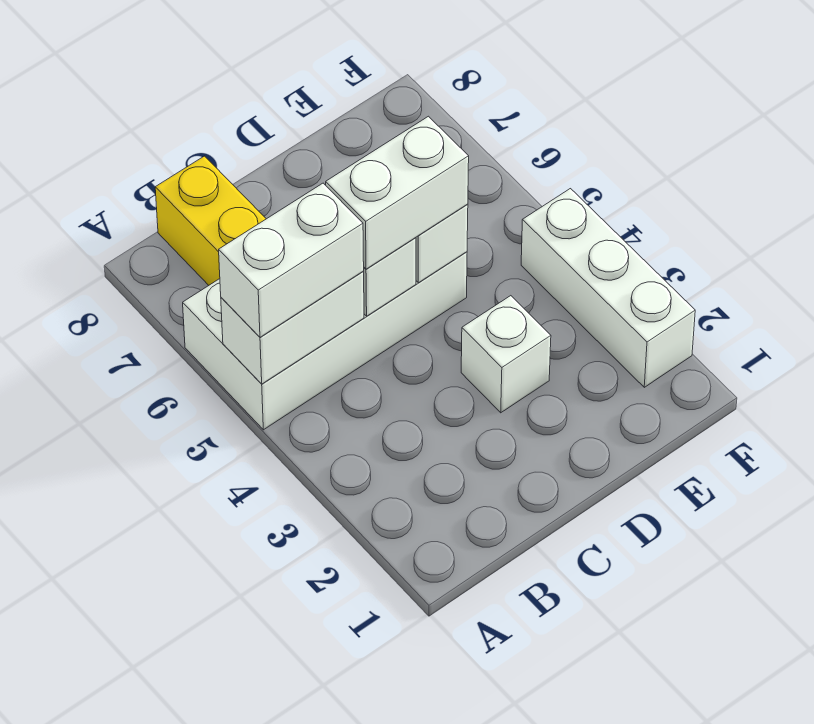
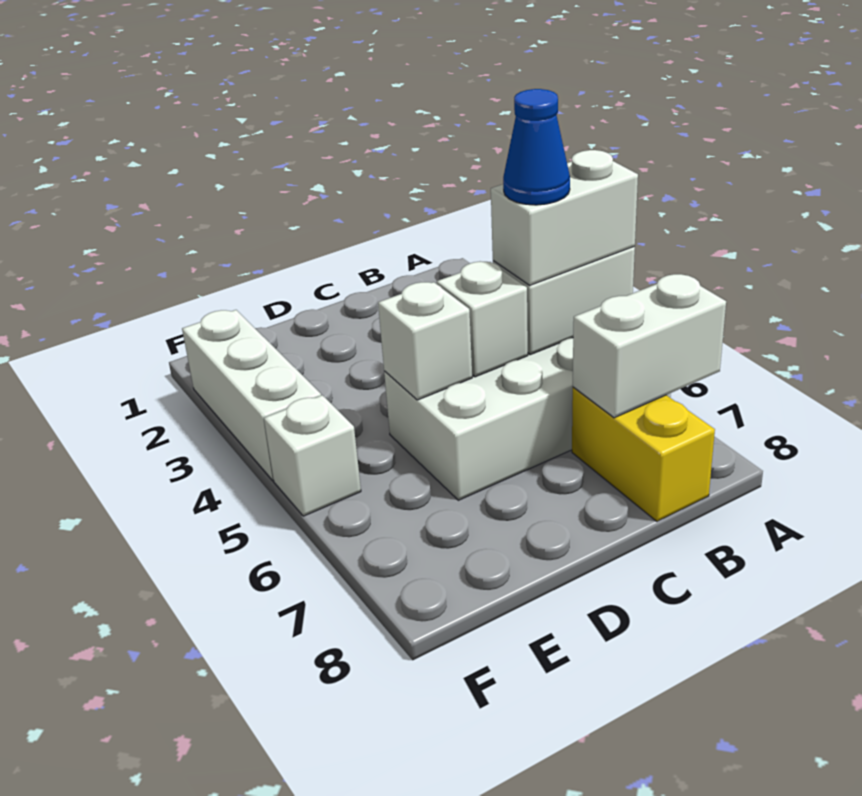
none -> blue 1x1 cone [503,89,570,205]
white 1x2 brick [326,116,469,269] -> white 1x2 brick moved to [573,274,726,418]
white 1x1 brick [461,296,551,413] -> white 1x1 brick moved to [264,395,361,516]

